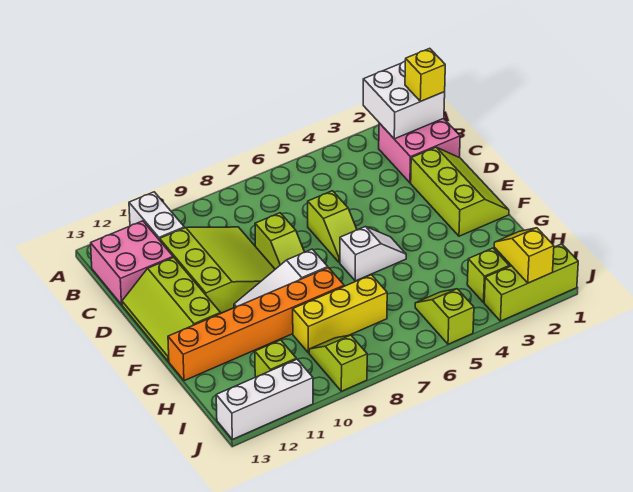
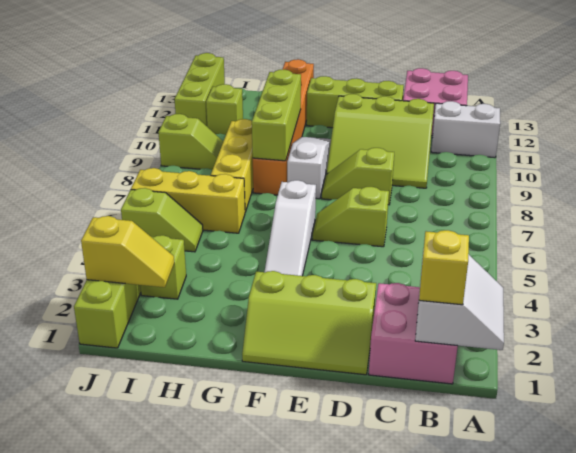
white 2x2 brick [363,61,445,139] -> white 2x2 slope [415,249,504,350]
white 1x2 slope [340,227,406,281] -> white 1x3 slope [265,180,316,276]
none -> lime 1x3 brick [252,70,301,161]
none -> yellow 1x3 brick [131,168,245,233]
white 1x3 brick [216,359,313,439] -> lime 1x3 brick [175,53,225,126]

